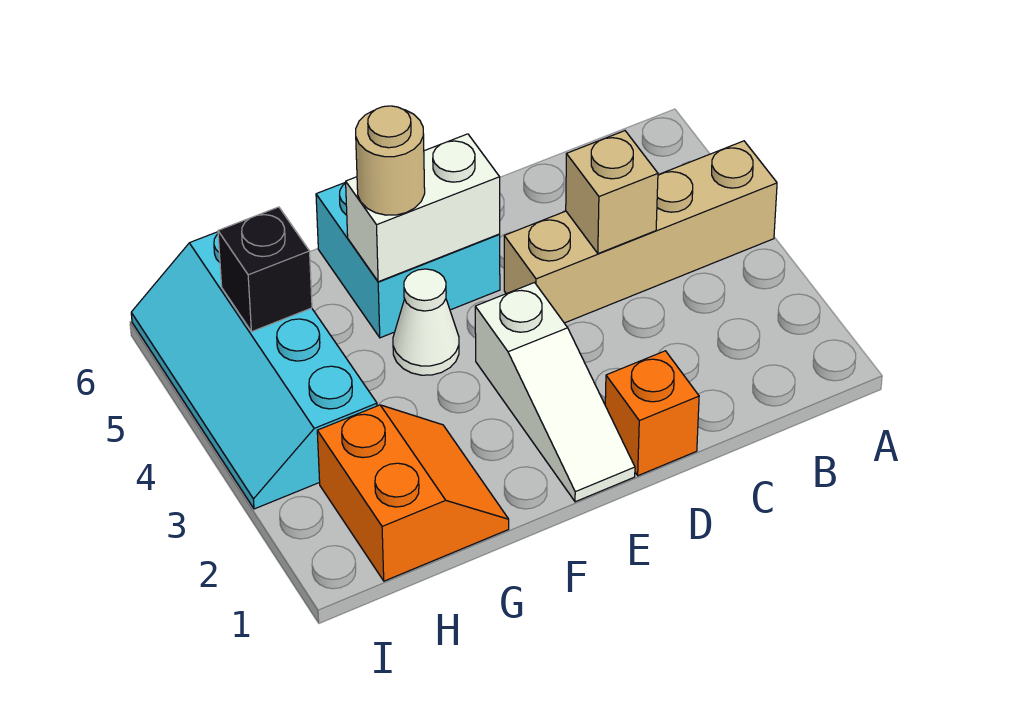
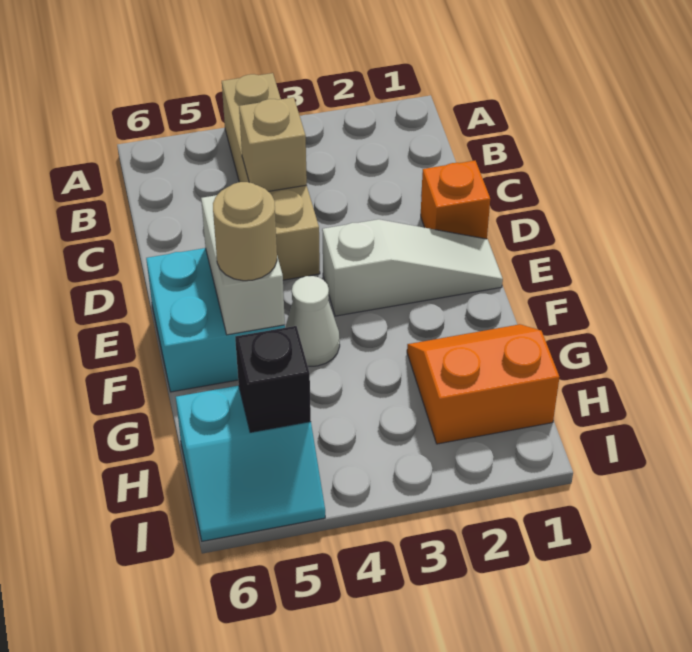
cyan 2x4 slope [131,232,377,509] -> cyan 2x2 slope [176,385,325,541]

